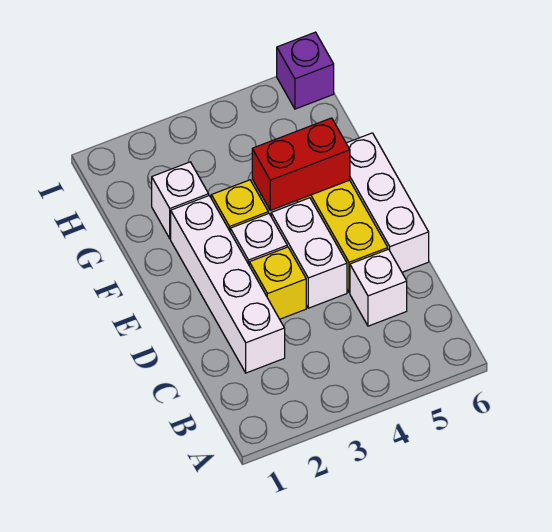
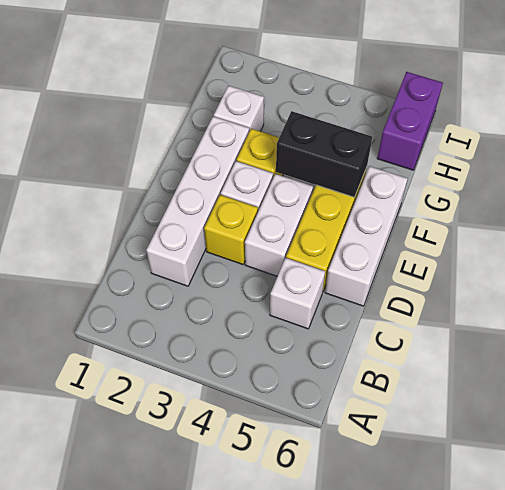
red 1x2 brick [252,118,350,210] -> black 1x2 brick [276,111,372,197]
purple 1x1 brick [277,32,334,109] -> purple 1x2 brick [377,72,443,170]

